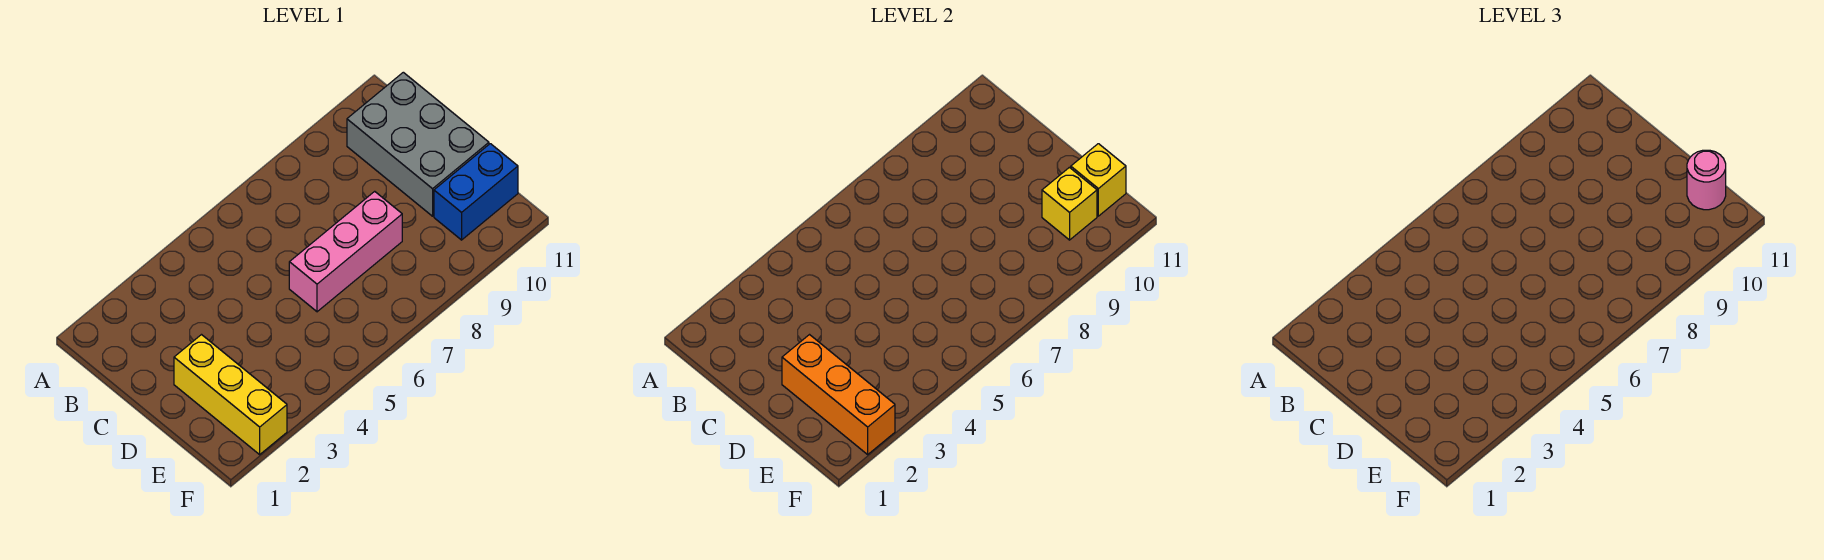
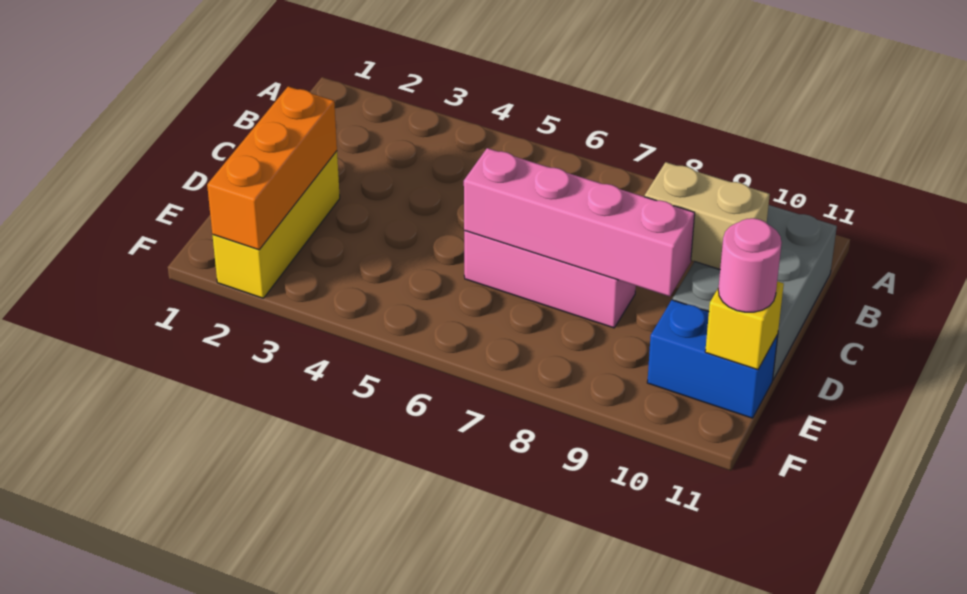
none -> tan 1x2 brick [645,162,770,269]
none -> pink 1x4 brick [464,148,695,296]
yellow 1x1 brick [1042,167,1097,240] -> none

